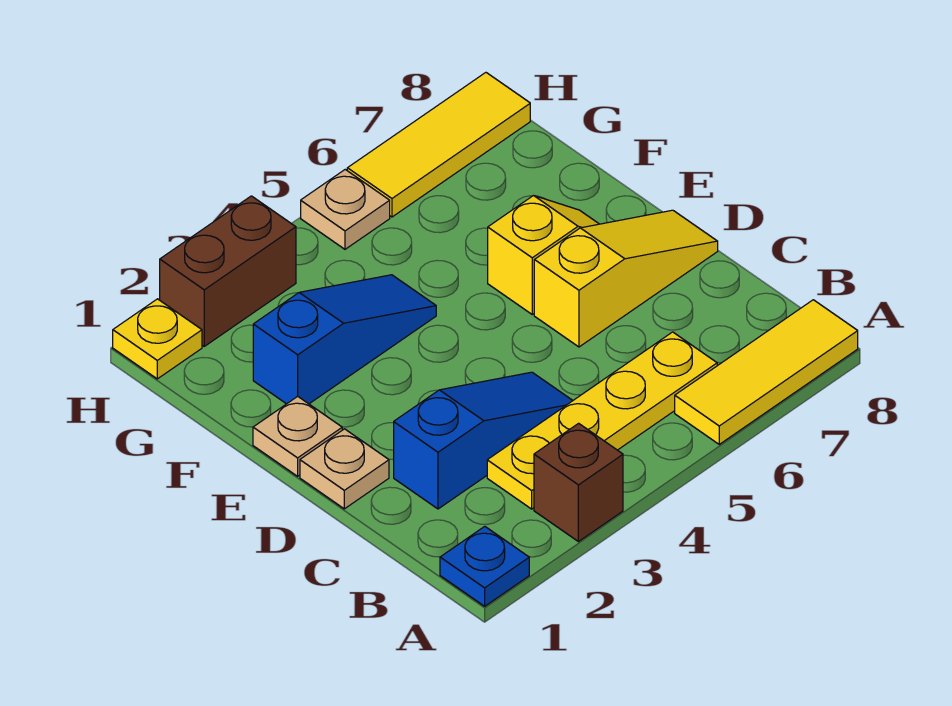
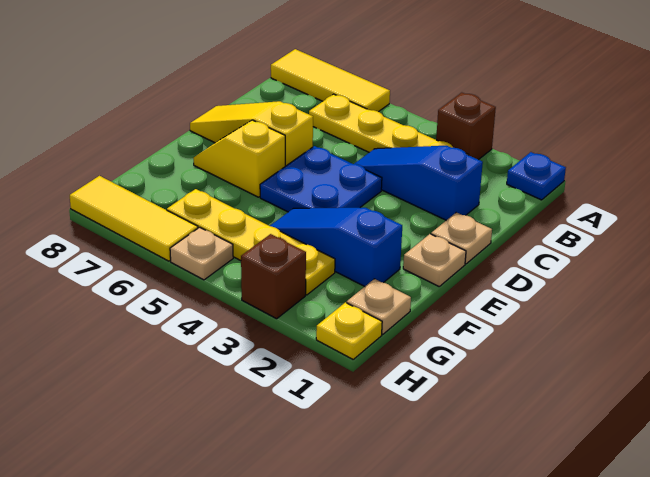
none -> blue 2x2 plate [260,146,382,212]
none -> tan 1x1 plate [347,279,411,334]
none -> yellow 1x4 plate [167,189,335,295]
brown 1x2 brick [160,196,296,346] -> brown 1x1 brick [241,234,306,319]

